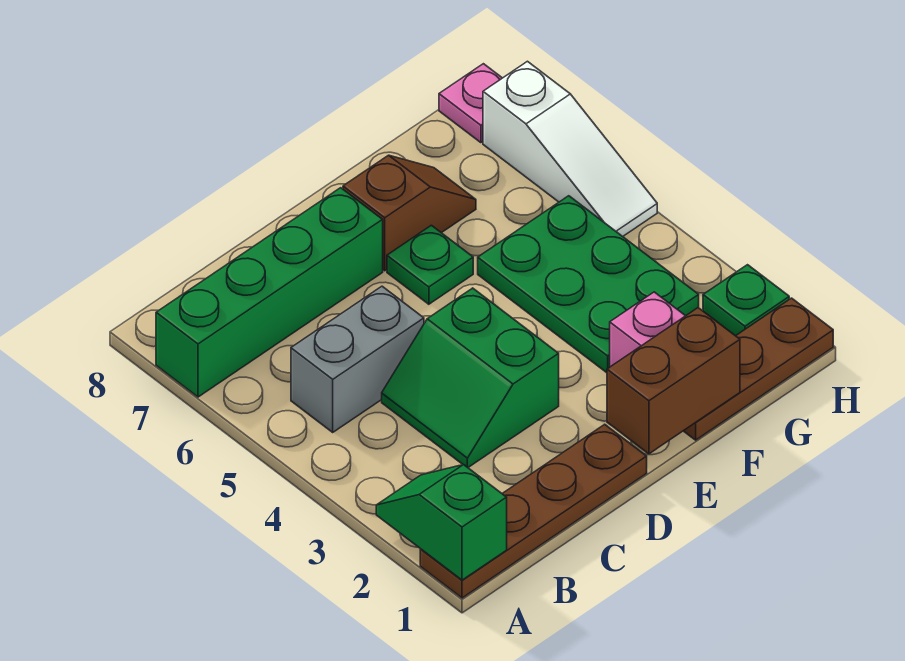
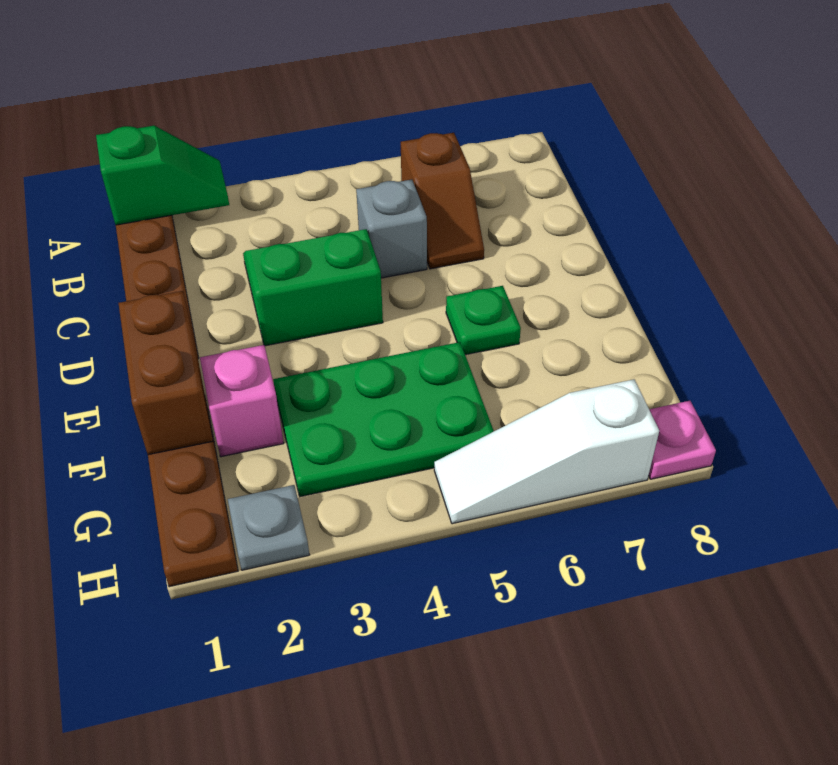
green 1x4 brick [156,188,383,397] -> none
grey 1x2 brick [291,286,424,432] -> grey 1x1 brick [356,180,427,278]
brown 1x2 slope [343,155,476,271] -> brown 1x2 slope moved to [401,133,484,269]
green 1x1 plate [703,265,789,336] -> grey 1x1 plate [228,485,309,570]

